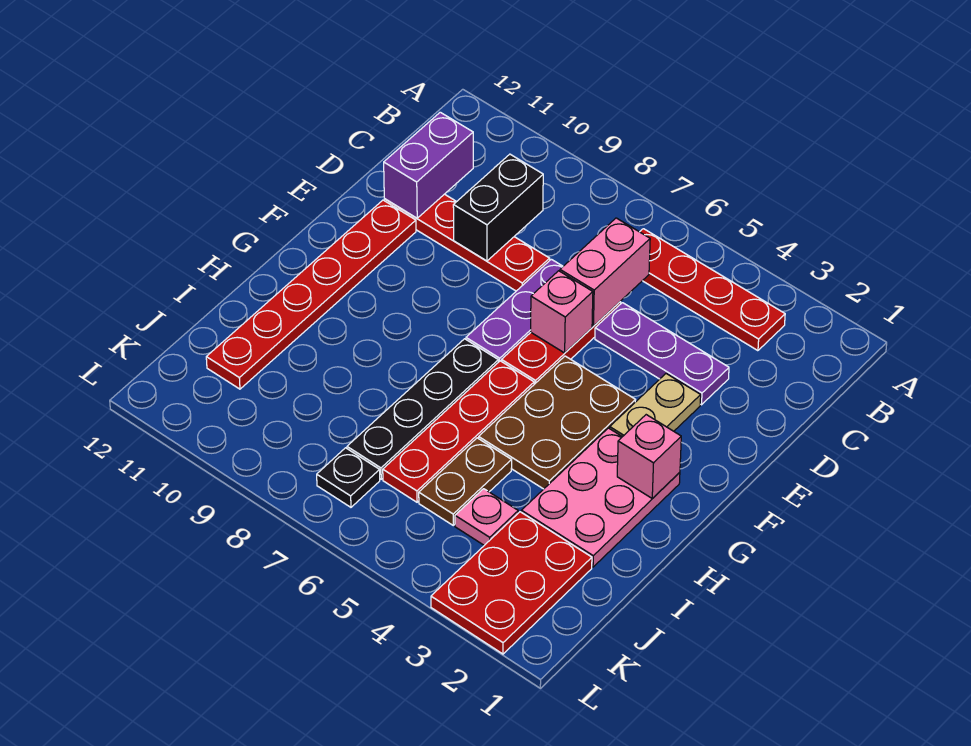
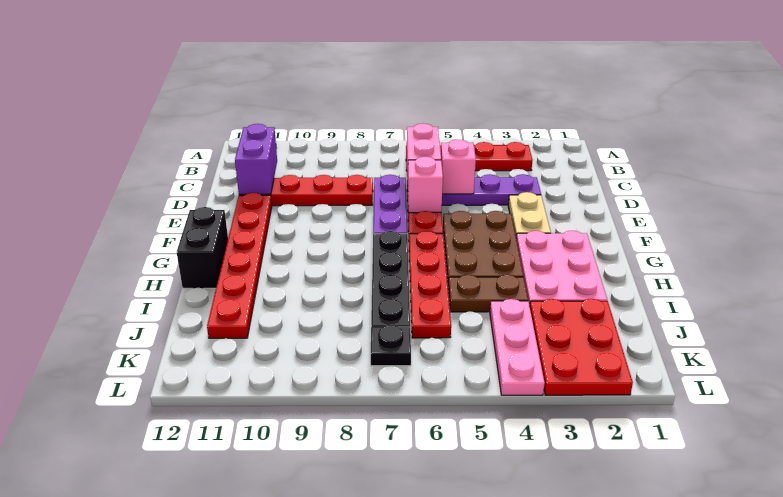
black 1x2 brick [453,154,543,261] -> black 1x2 brick moved to [177,207,228,288]
pink 1x1 brick [617,415,681,498] -> pink 1x1 brick moved to [441,139,476,194]
brown 1x2 plate [419,438,512,525] -> brown 1x2 plate turned to [448,275,528,312]
pink 1x1 plate [455,489,518,545] -> pink 1x3 plate [490,299,545,395]

